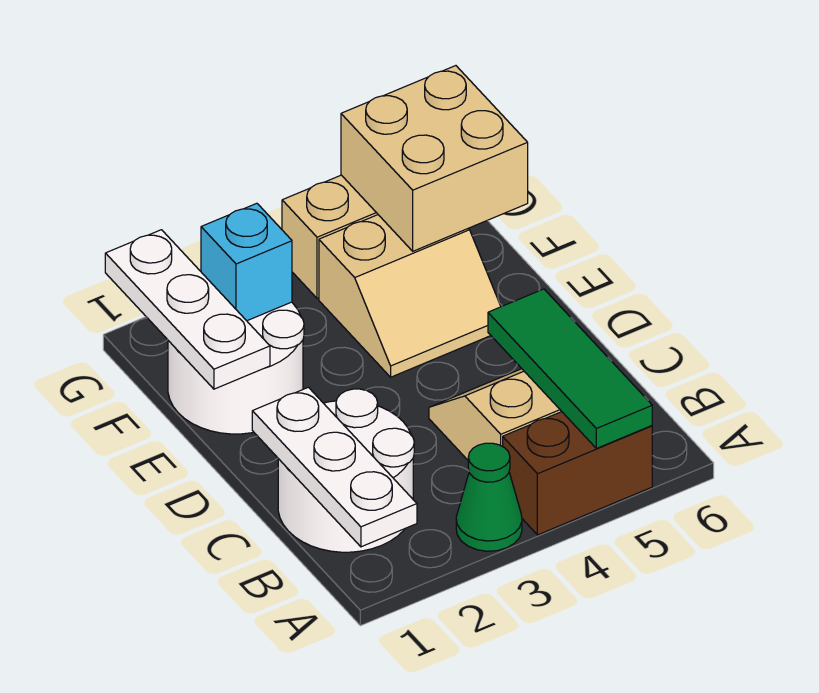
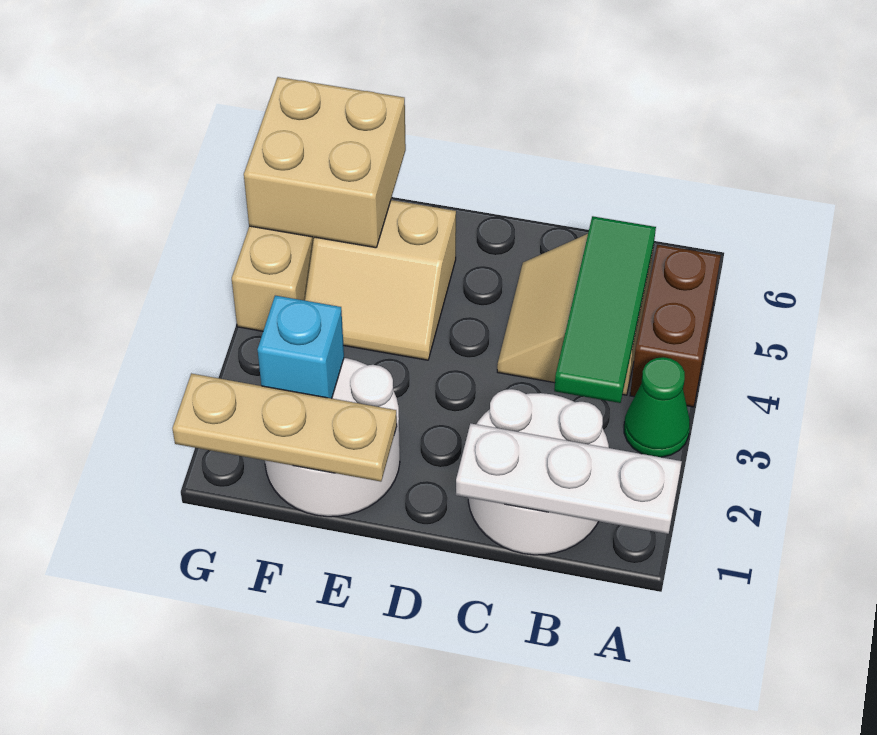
green 1x3 tile [488,289,652,448] -> green 1x3 tile turned to [554,216,656,403]
white 1x3 plate [105,230,270,389] -> tan 1x3 plate [173,373,397,482]
tan 2x2 slope [319,215,501,377] -> tan 2x2 slope turned to [305,200,456,360]

